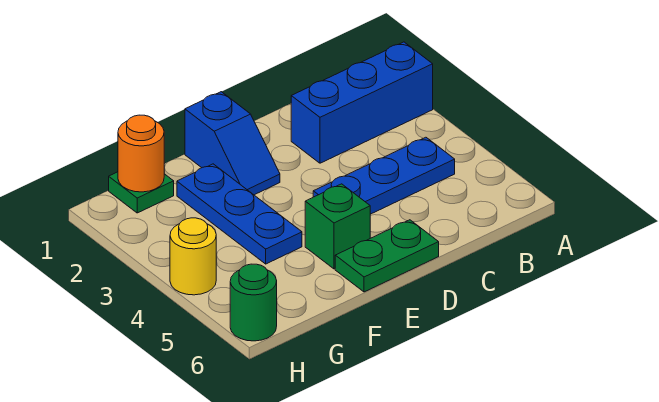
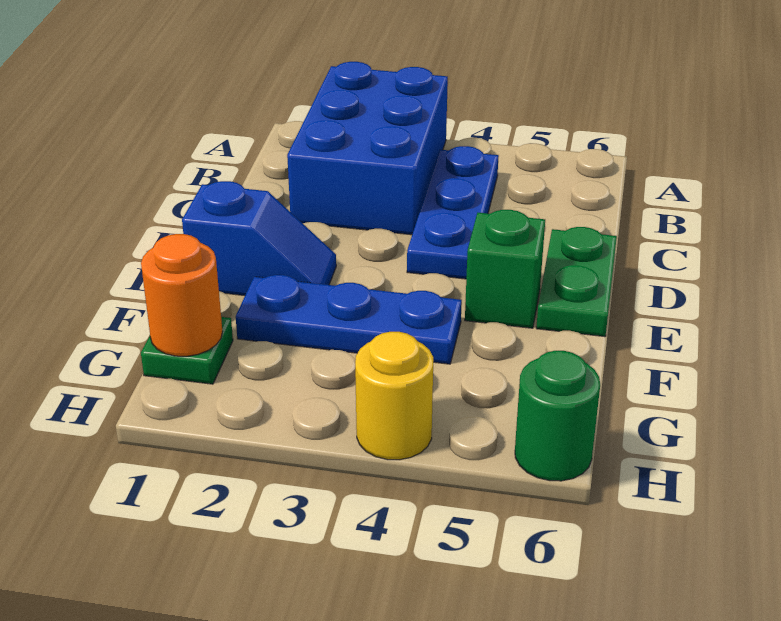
blue 1x3 brick [291,42,433,163] -> blue 2x3 brick [287,62,448,235]

